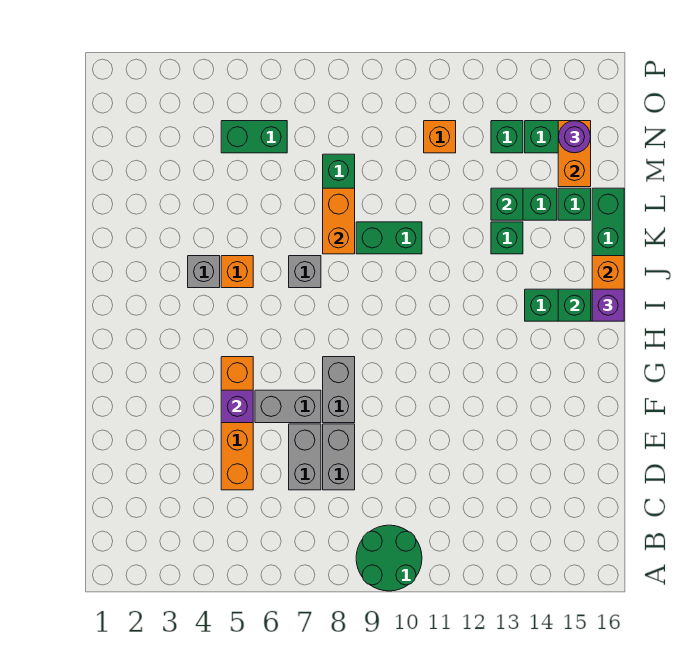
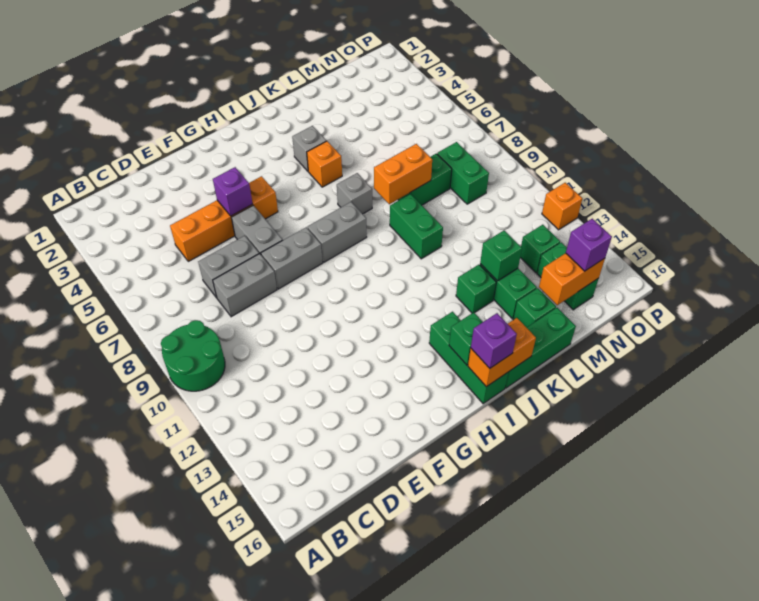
none -> grey 1x2 brick [307,202,367,262]
green 1x2 brick [221,121,287,153] -> green 1x2 brick moved to [437,142,489,204]
orange 1x1 brick [424,121,456,153] -> orange 1x1 brick moved to [542,183,582,230]
purple 1x1 round brick [558,121,591,153] -> purple 1x1 brick [566,219,612,271]

